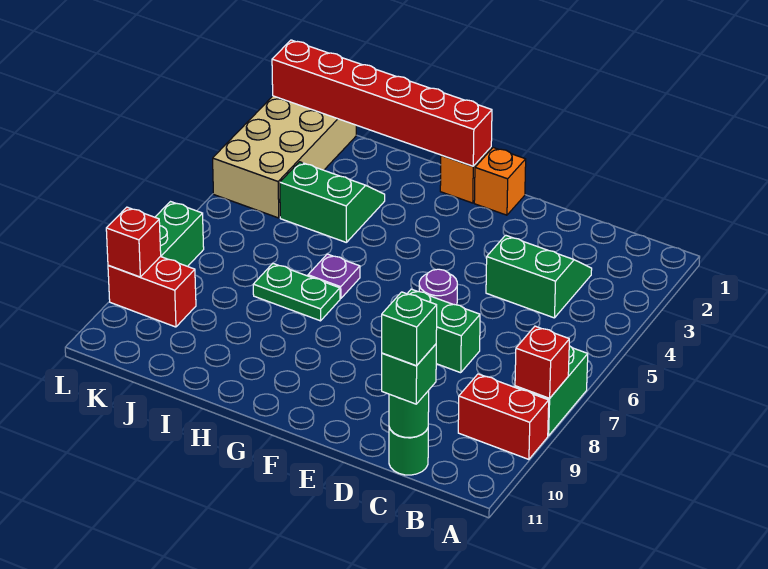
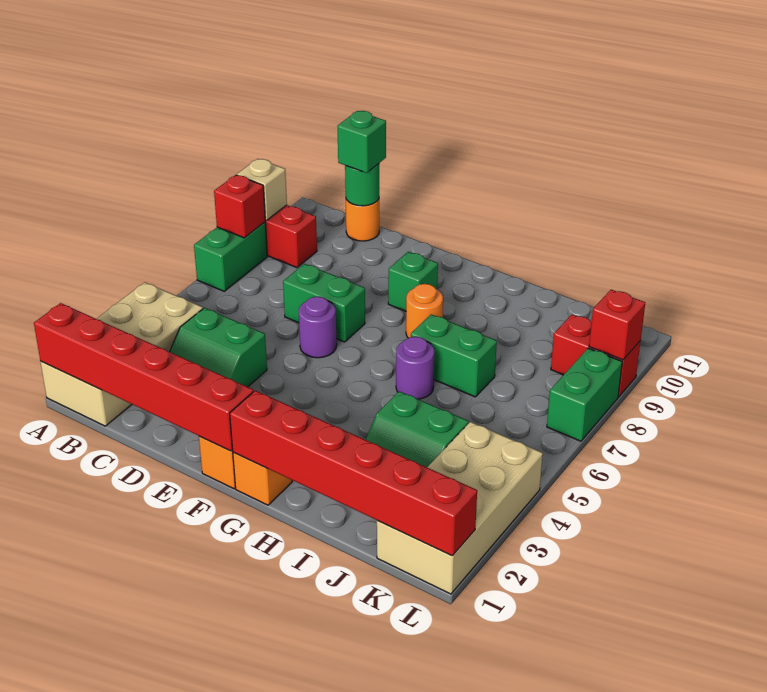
none -> tan 2x4 brick [40,282,203,426]
none -> red 1x6 brick [34,303,254,451]
none -> tan 1x1 brick [237,159,287,221]
green 1x1 round brick [389,428,428,475] -> orange 1x1 round brick [346,199,379,241]
green 1x1 brick [382,292,437,366] -> green 1x1 brick moved to [388,252,438,311]
none -> orange 1x1 round brick [406,284,443,338]
purple 1x1 plate [308,254,360,299] -> purple 1x1 round brick [396,337,434,399]
green 1x2 plate [253,264,340,321] -> green 1x2 brick [411,314,497,397]

